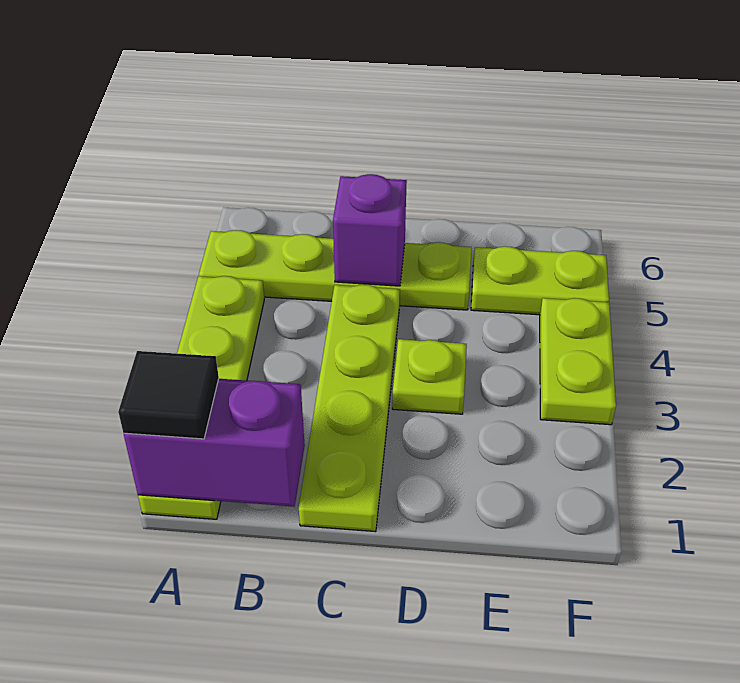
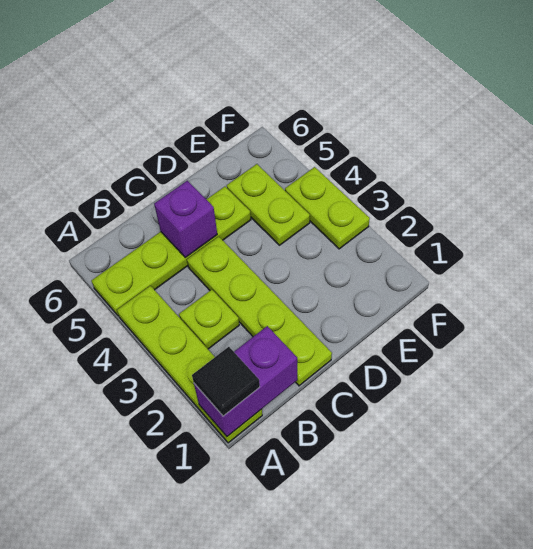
lime 1x1 plate [392,339,467,414] -> lime 1x1 plate moved to [179,290,239,349]
lime 1x2 plate [471,246,609,315] -> lime 1x2 plate turned to [227,164,310,245]

